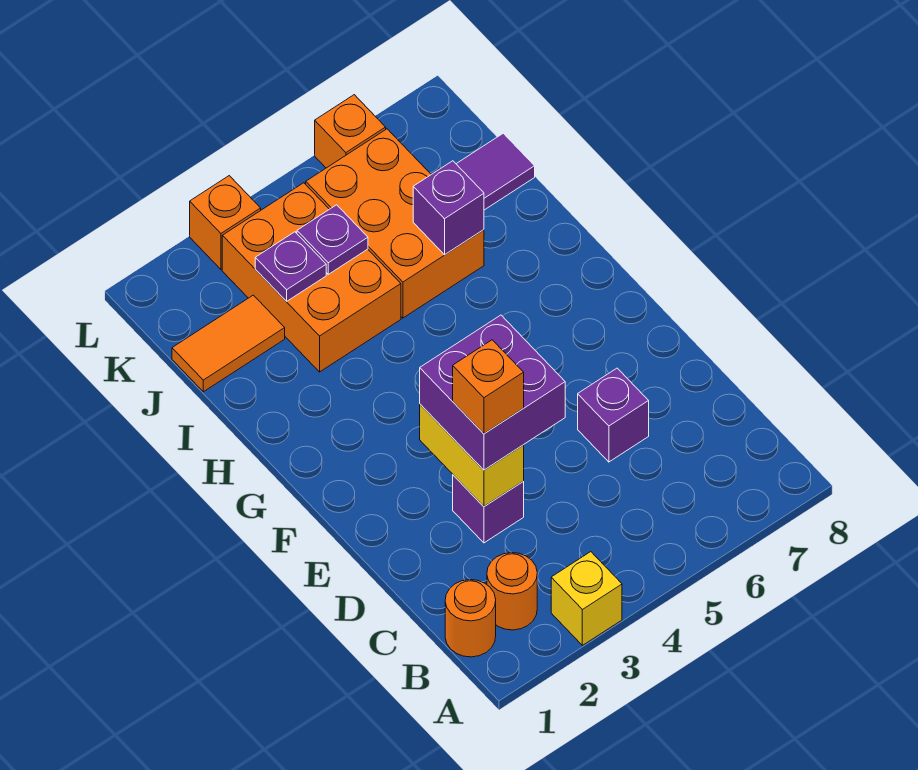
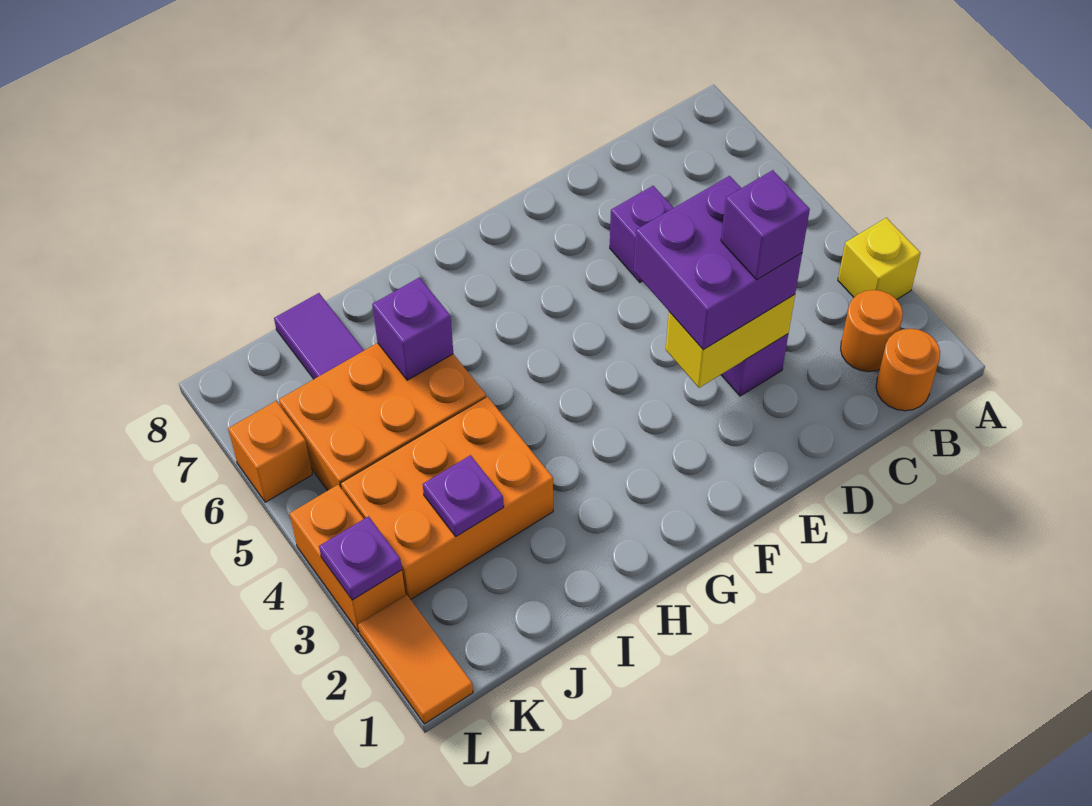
orange 1x1 brick [453,340,524,434] -> purple 1x1 brick [721,170,810,280]
orange 1x2 tile [172,295,285,392] -> orange 1x2 tile moved to [358,594,473,724]
purple 1x1 plate [297,205,368,274] -> purple 1x1 plate moved to [319,516,402,600]
orange 1x1 brick [190,176,261,269] -> orange 1x2 brick [290,485,405,632]

